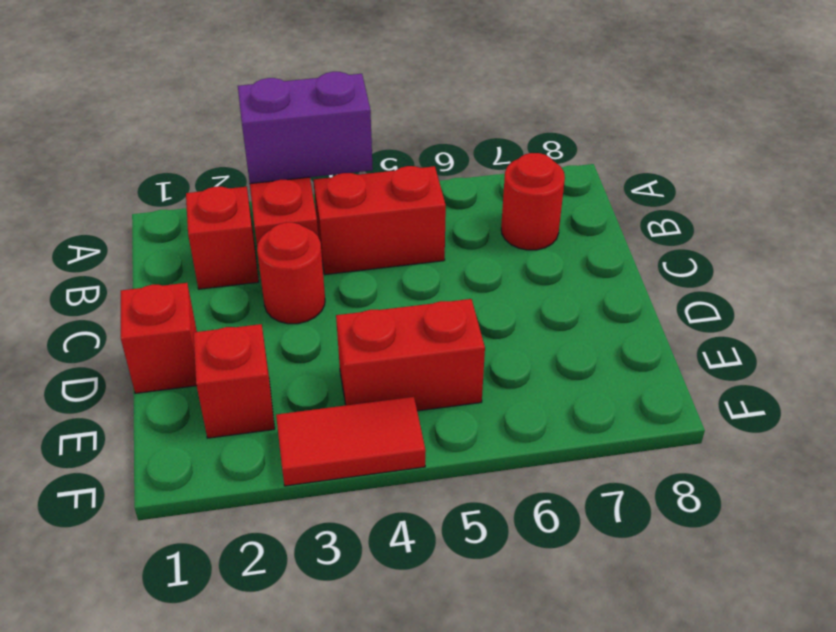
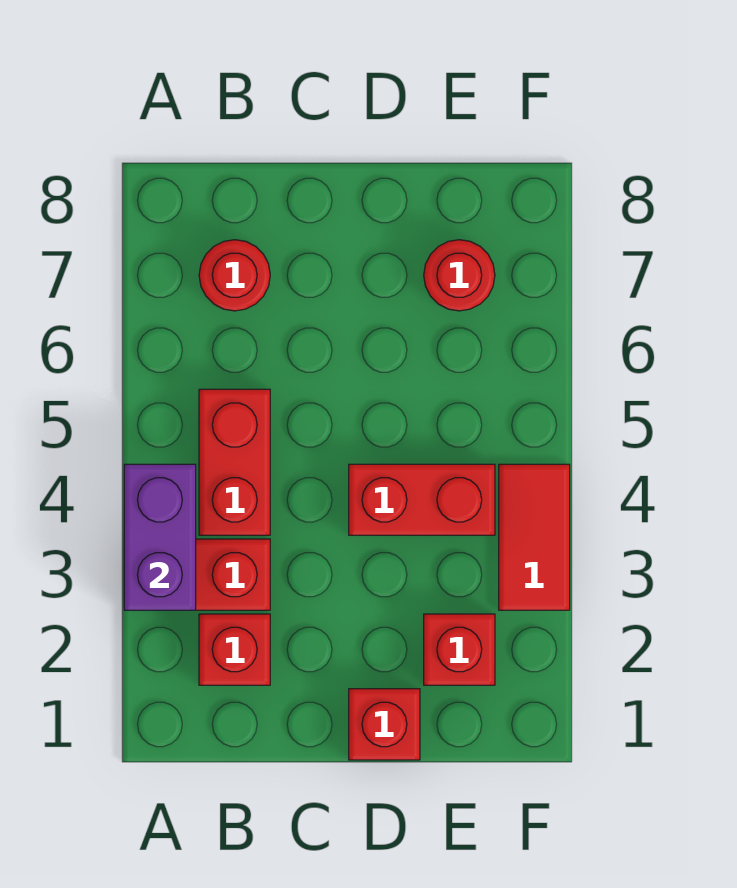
red 1x1 round brick [257,222,325,324] -> red 1x1 round brick moved to [424,240,495,311]
red 1x2 brick [336,299,485,411] -> red 1x2 brick turned to [349,464,495,535]

